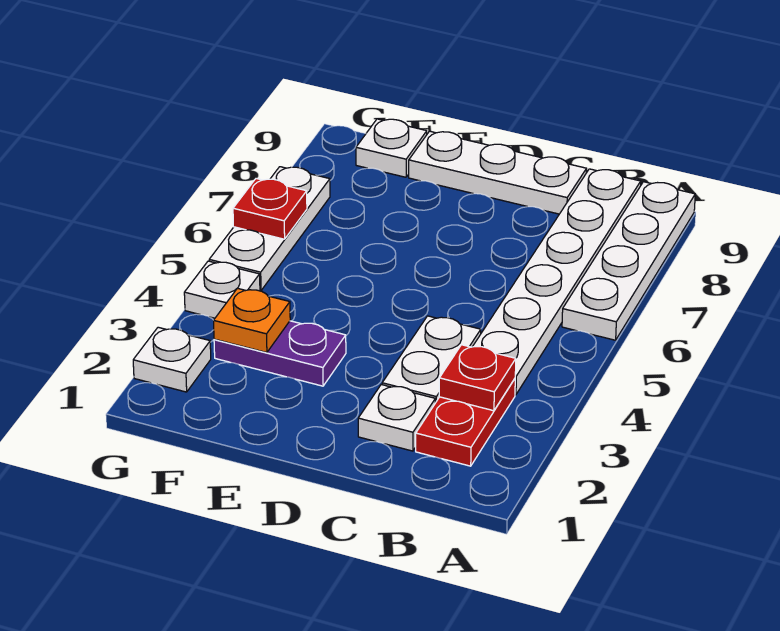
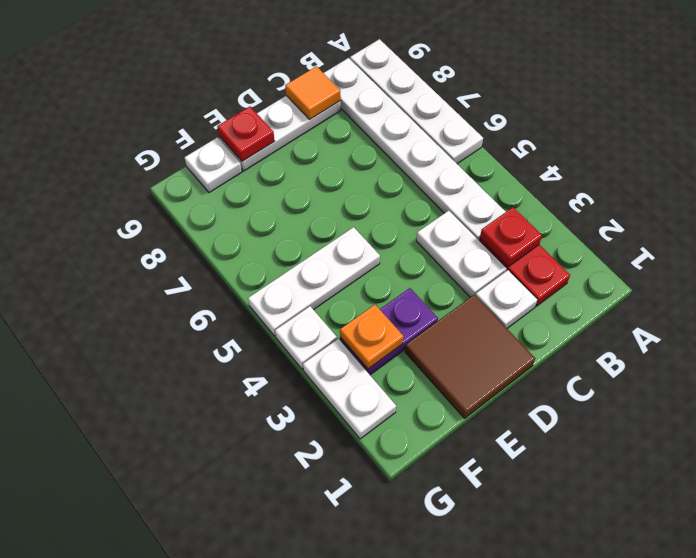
none -> orange 1x1 tile [285,66,341,119]
none -> brown 2x2 tile [405,295,535,418]
white 1x1 plate [133,327,211,392] -> white 1x2 plate [303,339,396,439]
white 1x3 plate [209,167,330,291] -> white 1x3 plate turned to [248,227,380,336]
red 1x1 plate [233,179,307,239] -> red 1x1 plate moved to [217,107,274,161]

